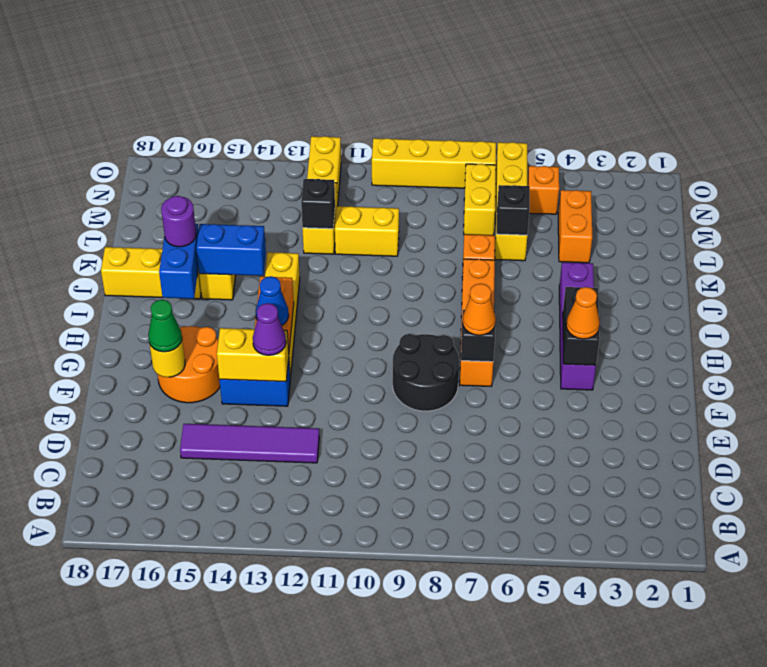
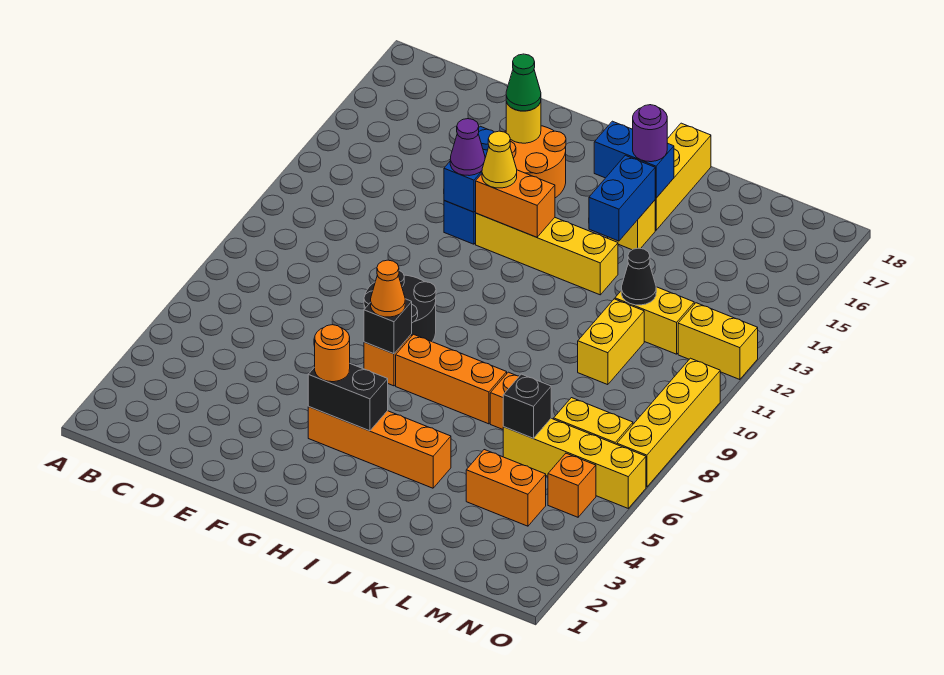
purple 1x4 tile [180,424,319,463] -> none
yellow 1x2 brick [217,328,289,382] -> blue 1x2 brick [444,126,494,212]
purple 1x4 brick [559,262,596,390] -> orange 1x4 brick [308,407,451,488]
orange 1x1 cone [566,287,600,339] -> orange 1x1 round brick [315,325,350,382]
blue 1x1 cone [256,276,289,325] -> yellow 1x1 cone [482,131,517,188]
black 1x1 brick [301,179,335,229] -> black 1x1 cone [621,248,656,305]

